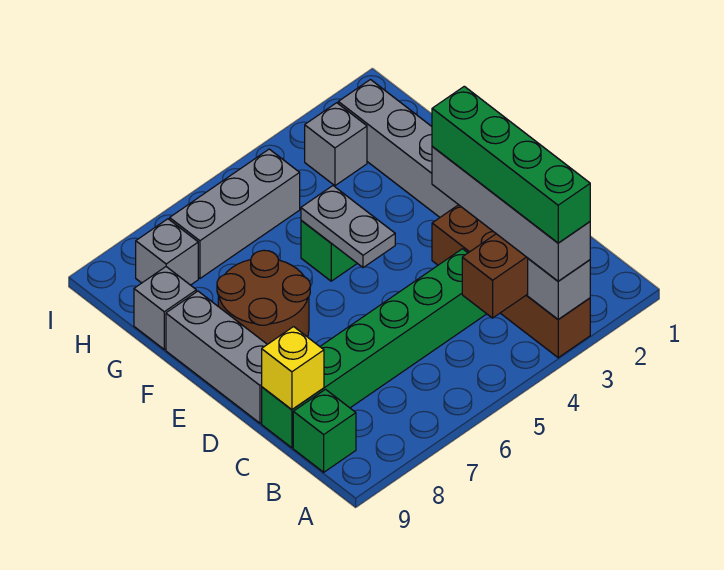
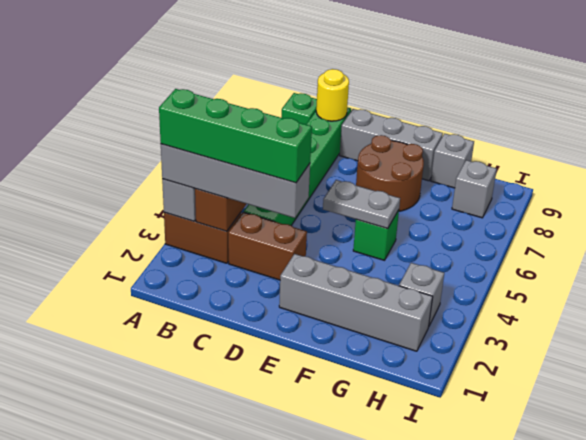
yellow 1x1 brick [262,327,324,409] -> yellow 1x1 round brick [316,69,349,121]
grey 1x3 brick [170,149,300,278] -> none

